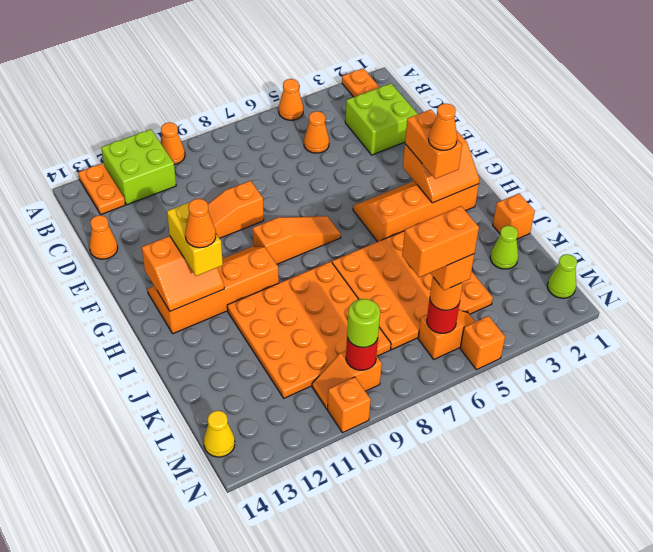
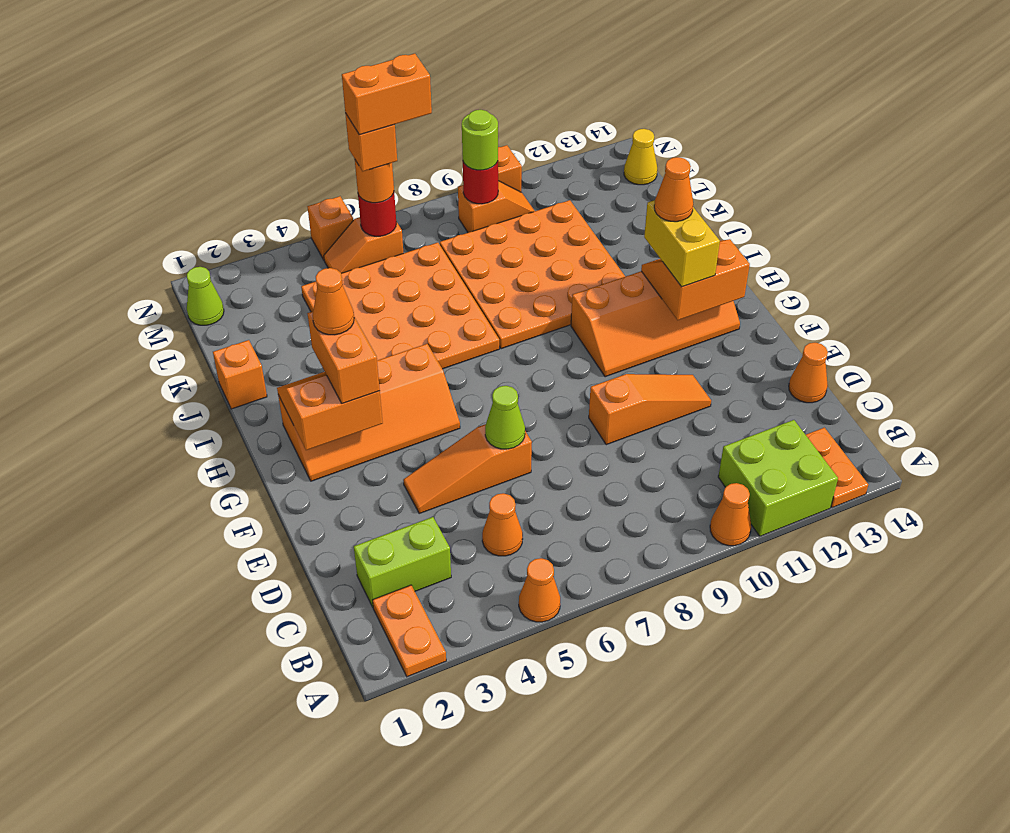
lime 2x2 brick [345,83,418,155] -> lime 1x2 brick [354,517,451,607]
orange 1x3 slope [253,216,341,264] -> orange 1x3 slope moved to [403,424,532,513]
lime 1x1 cone [490,226,518,269] -> lime 1x1 cone moved to [485,386,525,449]

